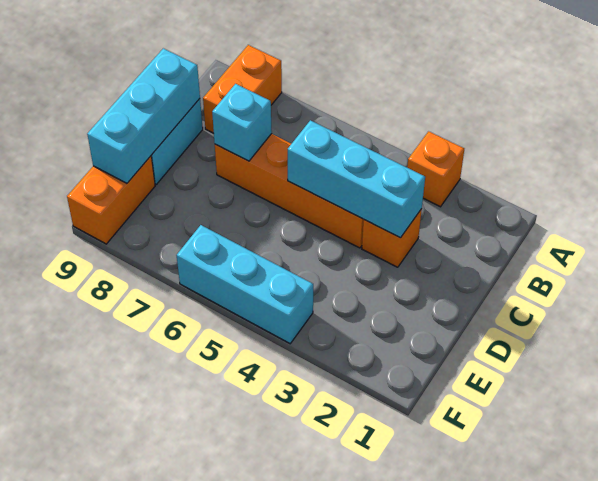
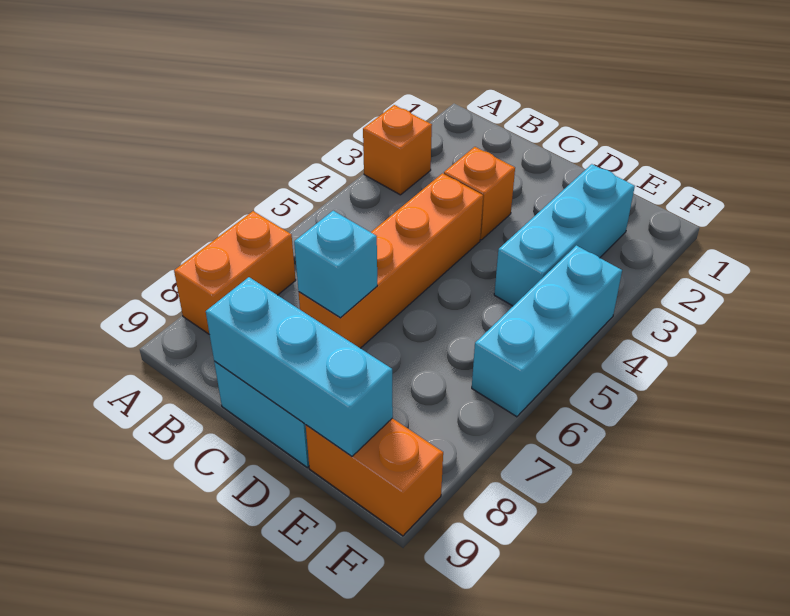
orange 1x2 brick [203,45,282,133] -> orange 1x2 brick turned to [174,211,296,334]
cyan 1x3 brick [288,120,425,238] -> cyan 1x3 brick moved to [494,164,635,306]

